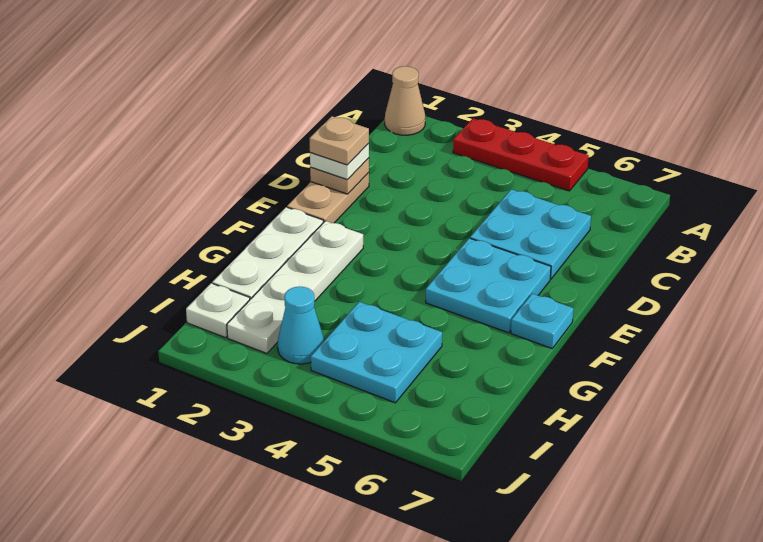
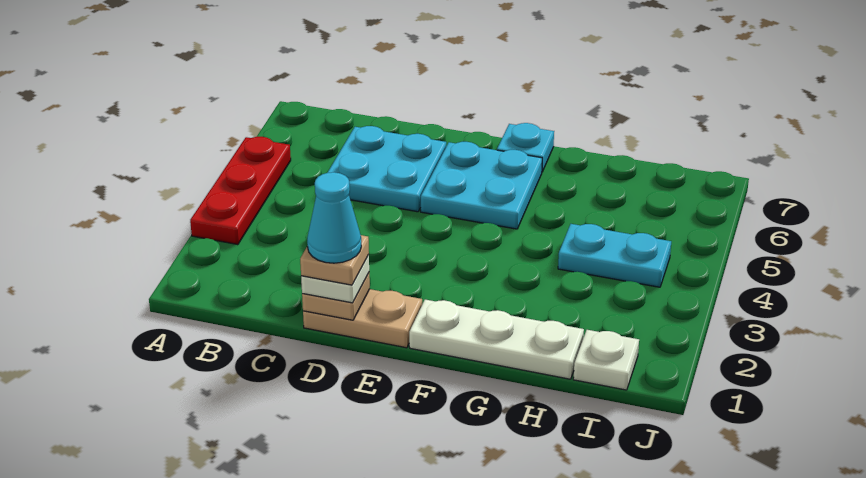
tan 1x1 cone [385,66,425,135] -> none
white 1x4 plate [227,221,363,353] -> none
cyan 2x2 plate [311,302,442,403] -> cyan 1x2 plate [558,224,671,287]
cyan 1x1 cone [278,287,324,364] -> cyan 1x1 cone moved to [307,172,361,263]

